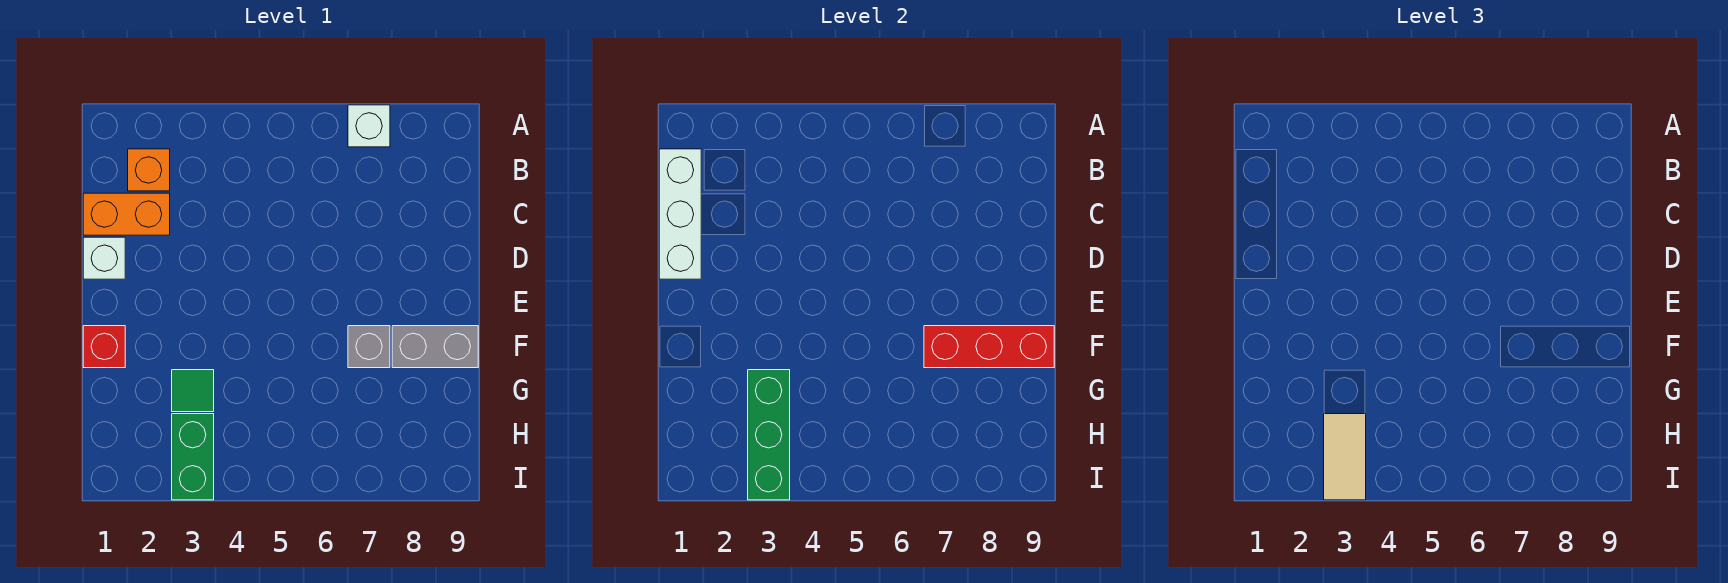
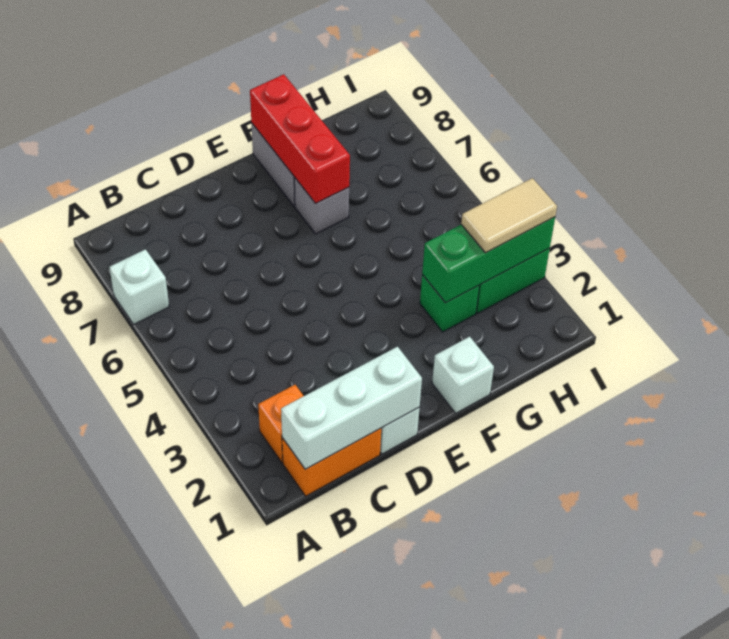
orange 1x2 brick [83,193,170,235] -> orange 1x2 brick turned to [282,428,381,496]
red 1x1 brick [83,326,125,368] -> white 1x1 brick [432,337,494,413]
green 1x1 tile [172,370,214,412] -> green 1x1 brick [420,275,480,332]

